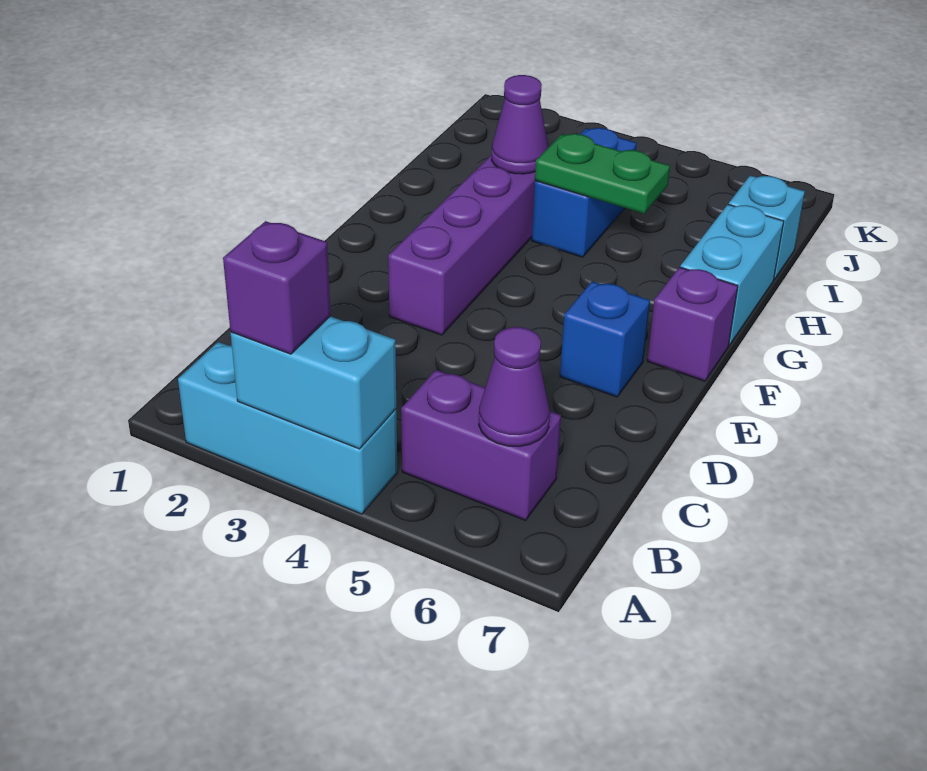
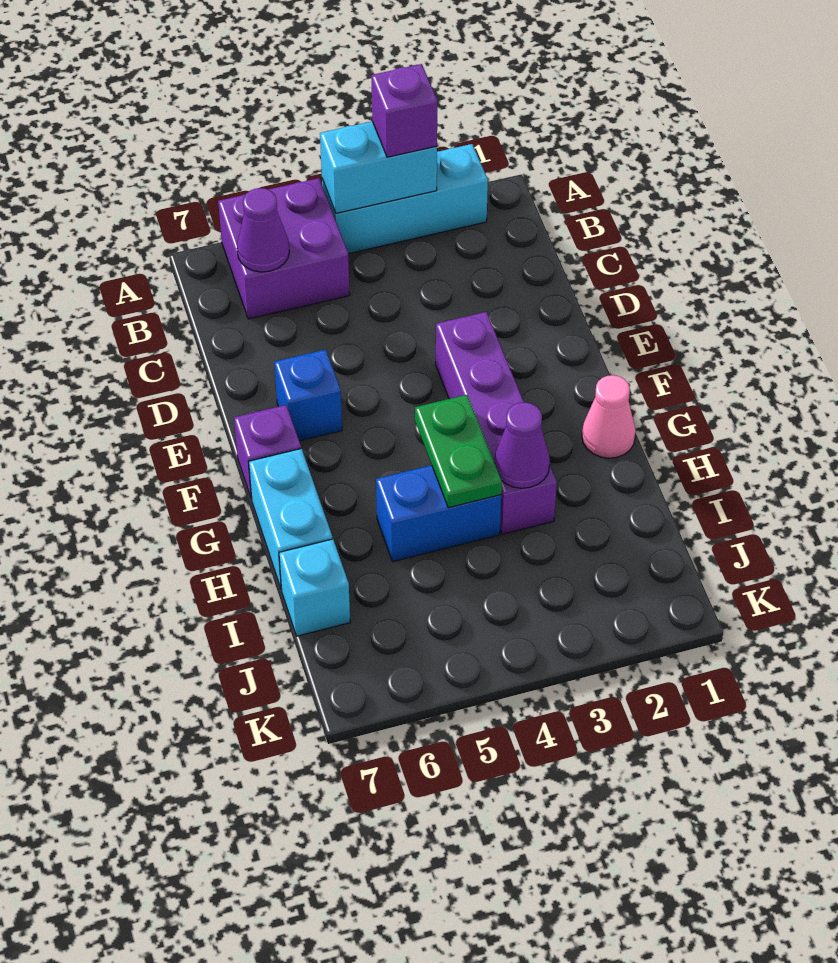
purple 1x2 brick [401,370,561,520] -> purple 2x2 brick [218,178,350,319]
none -> pink 1x1 cone [582,375,636,458]
blue 1x2 brick [532,128,637,257] -> blue 1x2 brick turned to [376,465,501,562]
green 1x2 plate [535,134,670,214] -> green 1x2 plate turned to [415,395,502,508]

